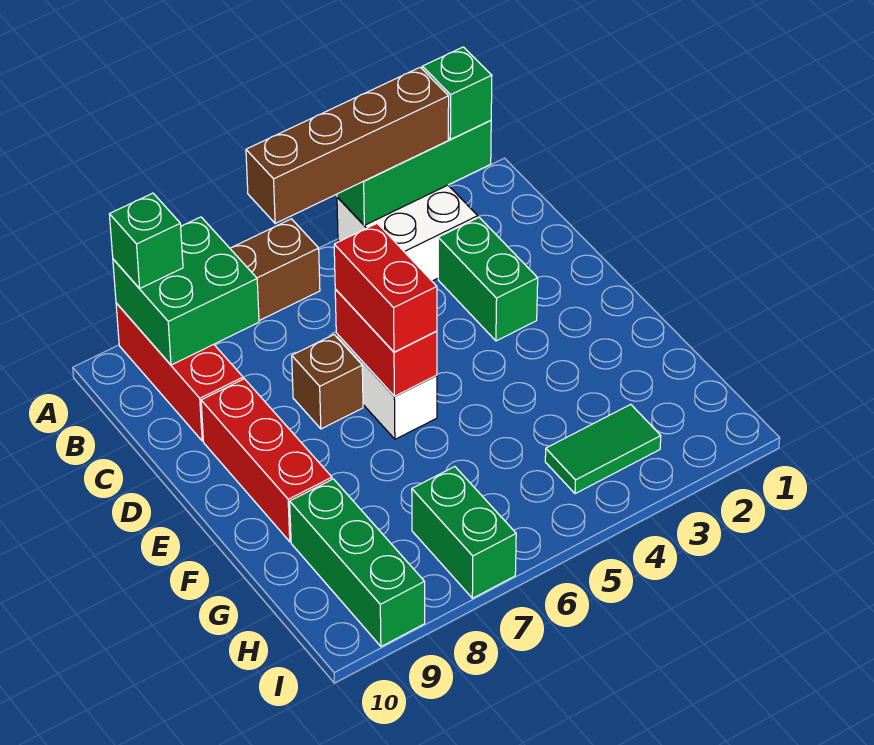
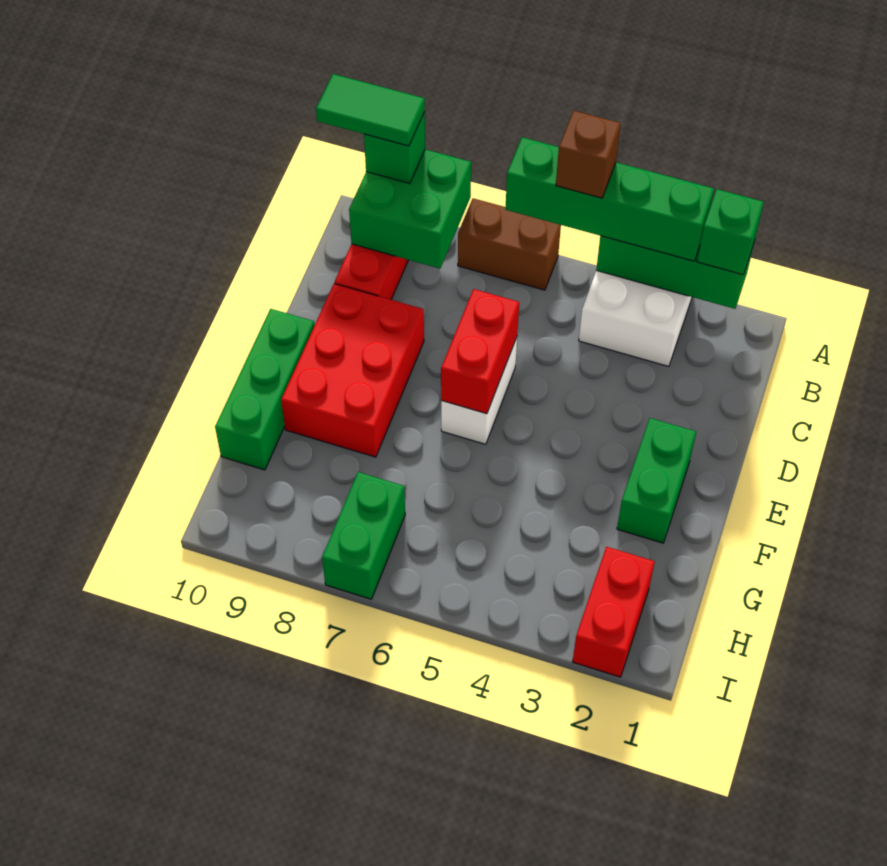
brown 1x4 brick [246,67,449,223] -> green 1x4 brick [505,137,714,261]
green 1x2 brick [438,218,538,341] -> green 1x2 brick moved to [617,418,696,543]
red 1x2 brick [334,224,437,352] -> red 1x2 brick moved to [573,547,655,677]
brown 1x1 brick [292,335,363,429] -> brown 1x1 brick moved to [556,111,621,198]
red 1x3 brick [201,379,332,542] -> red 2x3 brick [281,284,424,457]
green 1x3 brick [290,479,425,647] -> green 1x3 brick moved to [215,309,315,470]
green 1x2 tile [545,404,661,494] -> green 1x2 tile moved to [316,74,425,146]

